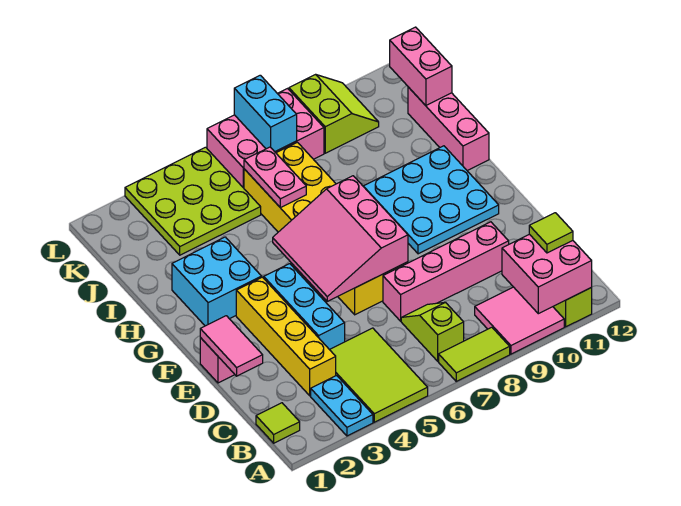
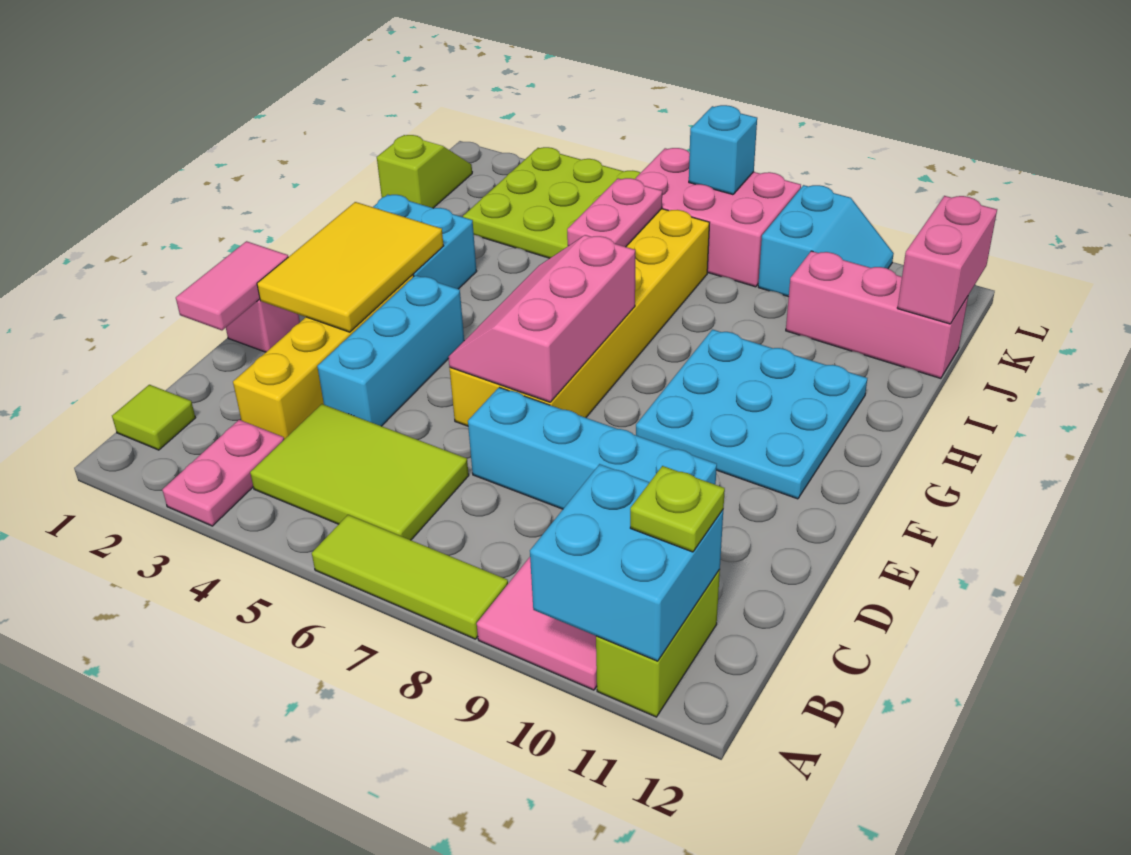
cyan 1x2 plate [311,376,373,436] -> pink 1x2 plate [162,420,284,526]
lime 2x3 tile [330,328,428,422] -> lime 2x3 tile turned to [250,404,469,540]
lime 1x2 tile [439,327,510,381] -> lime 1x3 tile [312,515,508,639]
pink 2x2 brick [502,234,592,314] -> cyan 2x2 brick [530,464,723,661]
lime 1x2 slope [401,302,464,361] -> lime 1x2 slope moved to [377,135,472,208]
lime 1x1 tile [529,213,573,253] -> lime 1x1 plate [630,466,725,552]
pink 1x4 brick [383,222,509,321] -> cyan 1x4 brick [468,387,717,509]
none -> yellow 2x3 tile [257,202,443,332]
pink 3x3 slope [273,176,408,302] -> pink 2x3 slope [448,235,635,402]
pink 1x3 brick [408,87,489,171] -> pink 1x3 brick turned to [786,251,968,378]
cyan 1x2 brick [234,75,297,152] -> cyan 1x1 brick [689,105,757,195]
lime 2x2 slope [289,74,379,153] -> cyan 2x2 slope [758,185,894,297]

